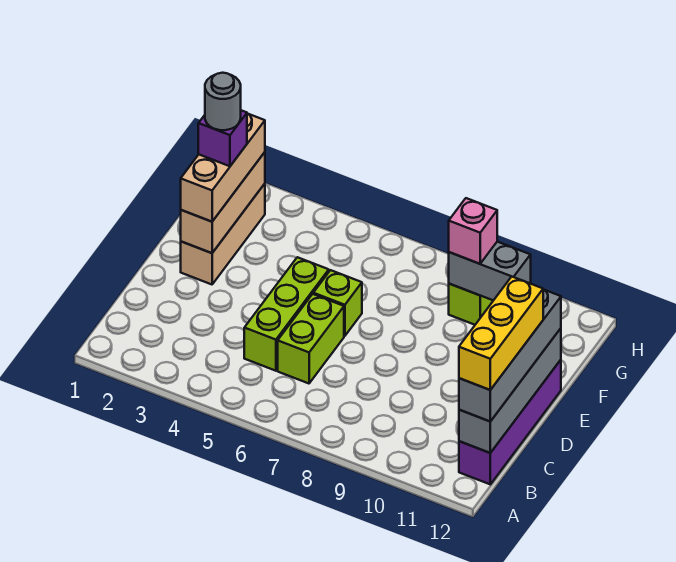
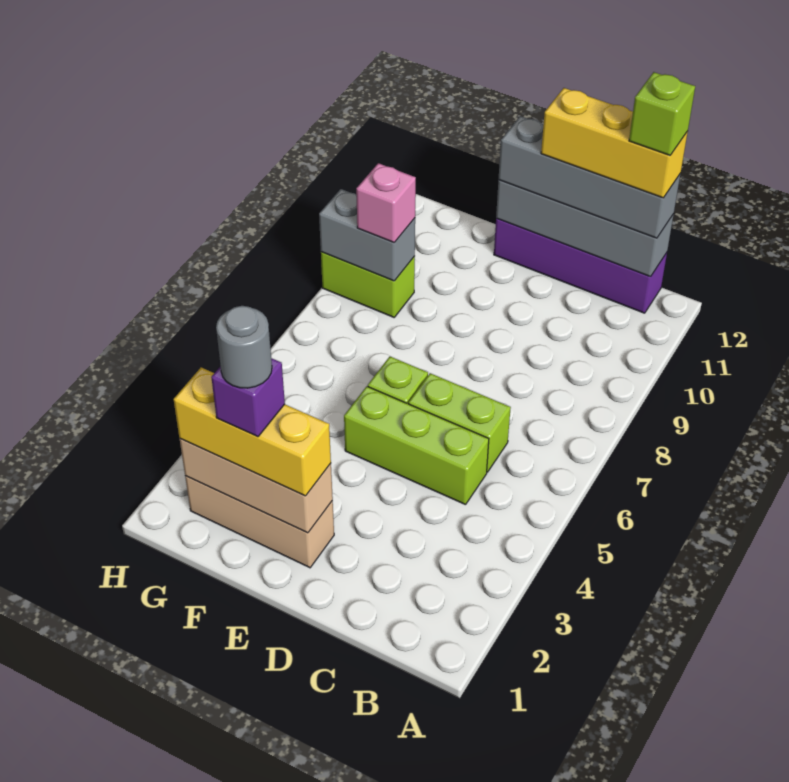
none -> lime 1x1 brick [629,72,695,155]
tan 1x3 brick [181,114,265,222] -> yellow 1x3 brick [174,368,331,496]
grey 1x2 brick [449,242,531,300] -> grey 1x2 brick turned to [319,189,415,281]

